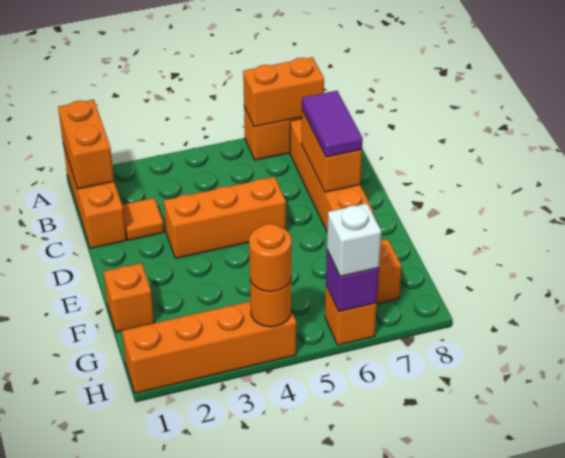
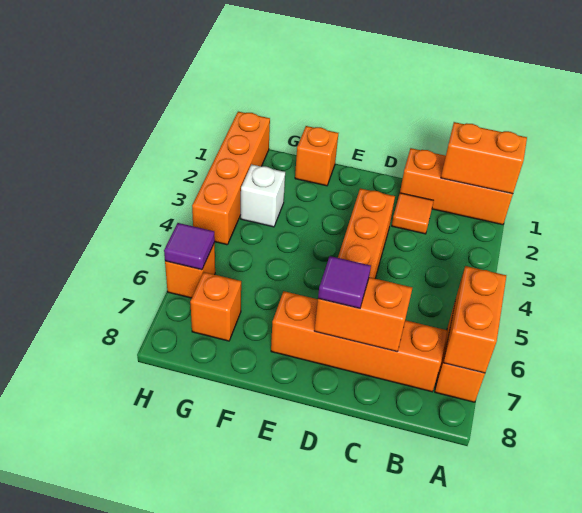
purple 1x2 tile [302,91,363,157] -> purple 1x1 tile [318,256,371,308]
orange 1x1 round brick [250,280,291,327] -> none
orange 1x1 round brick [249,224,291,292] -> none
purple 1x1 brick [326,250,379,312] -> purple 1x1 tile [164,223,215,270]
white 1x1 brick [327,203,381,277] -> white 1x1 brick moved to [241,164,285,227]

